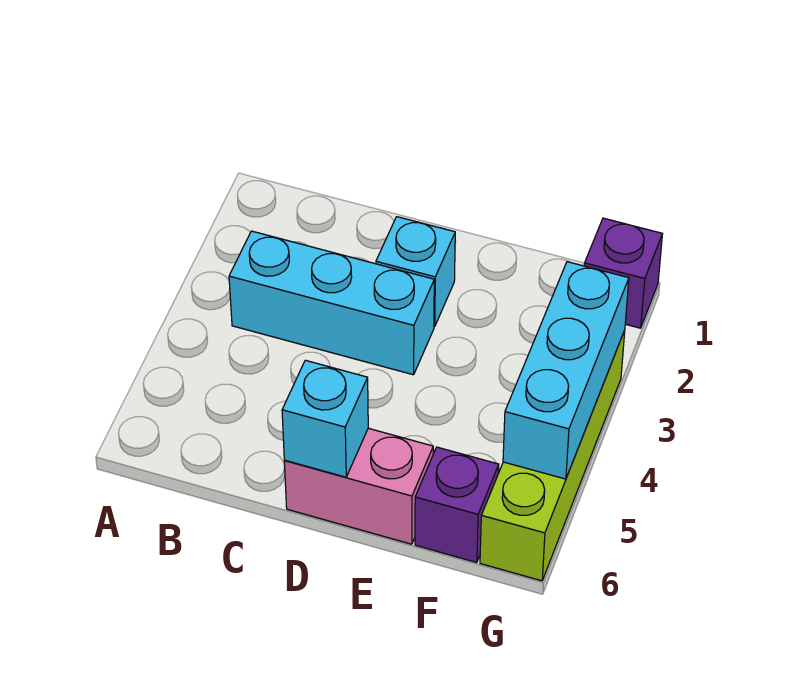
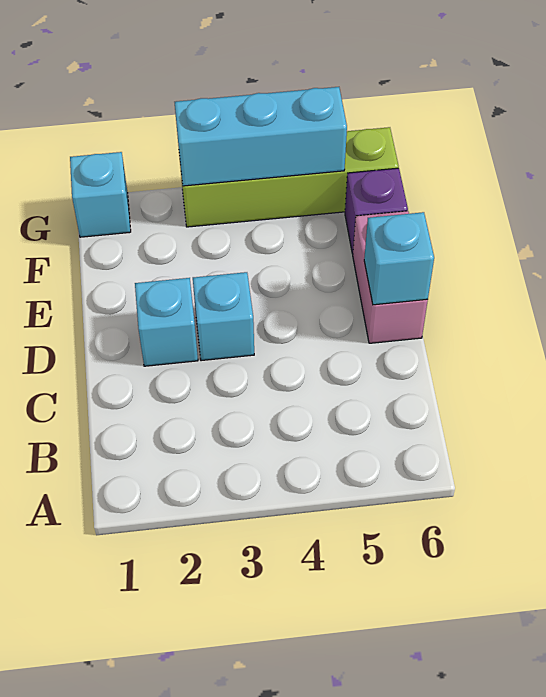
cyan 1x3 brick [229,231,434,375] -> cyan 1x1 brick [193,272,254,361]
purple 1x1 brick [584,218,662,328] -> cyan 1x1 brick [70,152,131,237]

